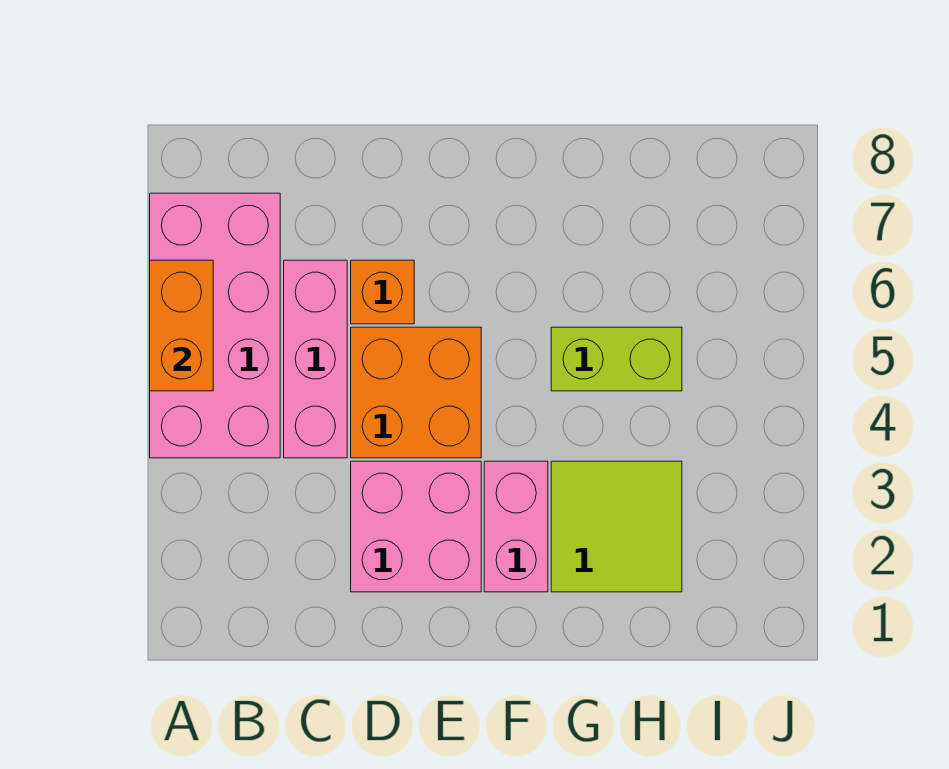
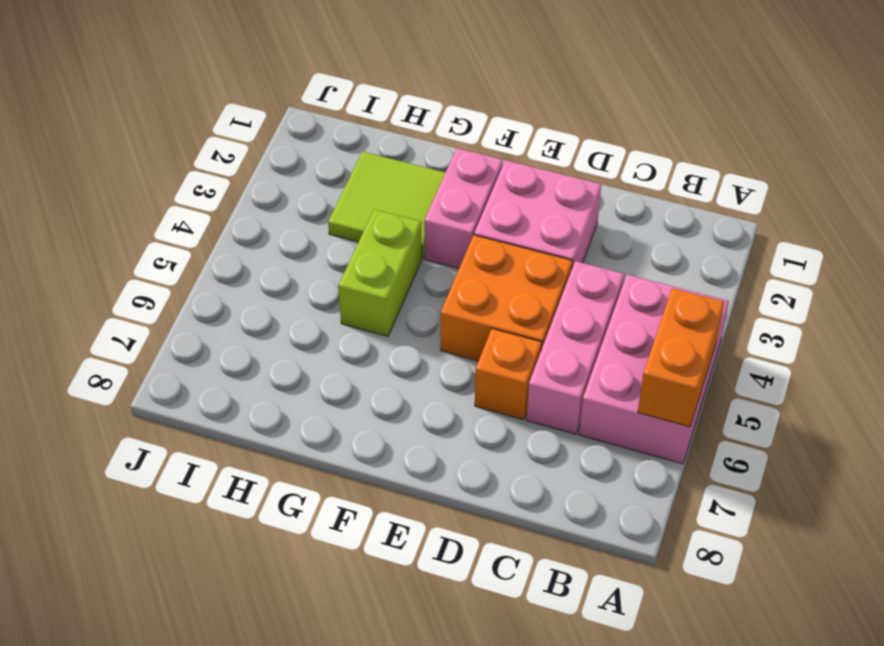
pink 2x4 brick [150,193,280,458] -> pink 2x3 brick [579,275,729,464]
lime 1x2 brick [551,327,682,391] -> lime 1x2 brick turned to [338,209,422,336]

